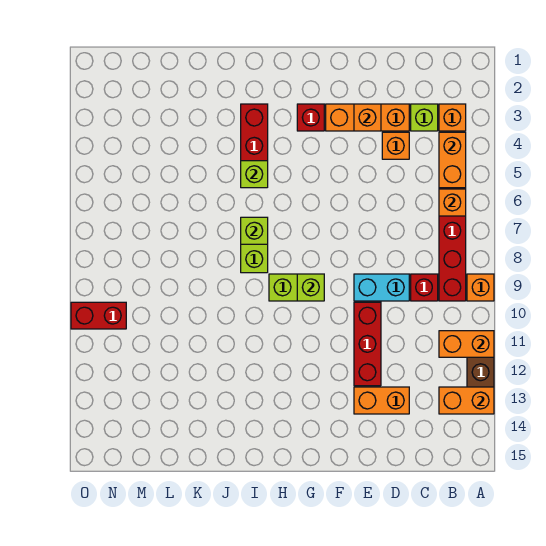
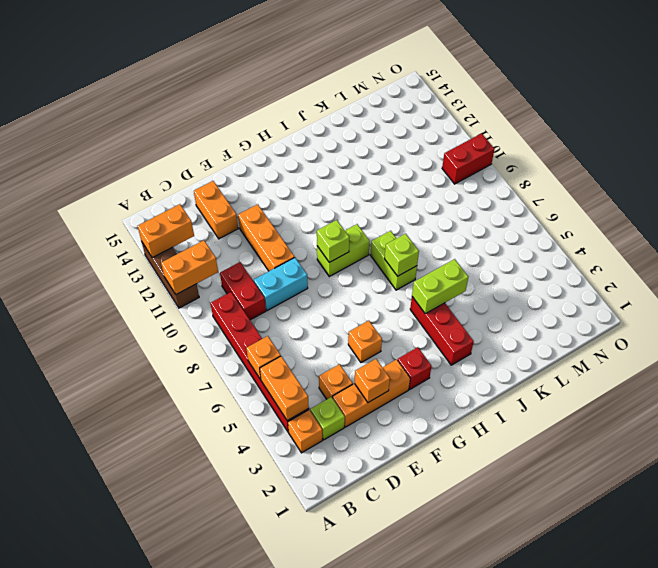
orange 1x1 brick [467,274,494,301] -> orange 1x1 brick moved to [348,321,382,363]
red 1x1 brick [411,274,438,301] -> red 1x2 brick [220,262,266,320]
orange 1x2 brick [354,387,409,414] -> orange 1x2 brick turned to [194,181,238,239]
red 1x3 brick [354,302,381,386] -> orange 1x3 brick [238,204,295,271]
lime 1x1 brick [241,161,268,188] -> lime 1x2 brick [412,259,468,314]

